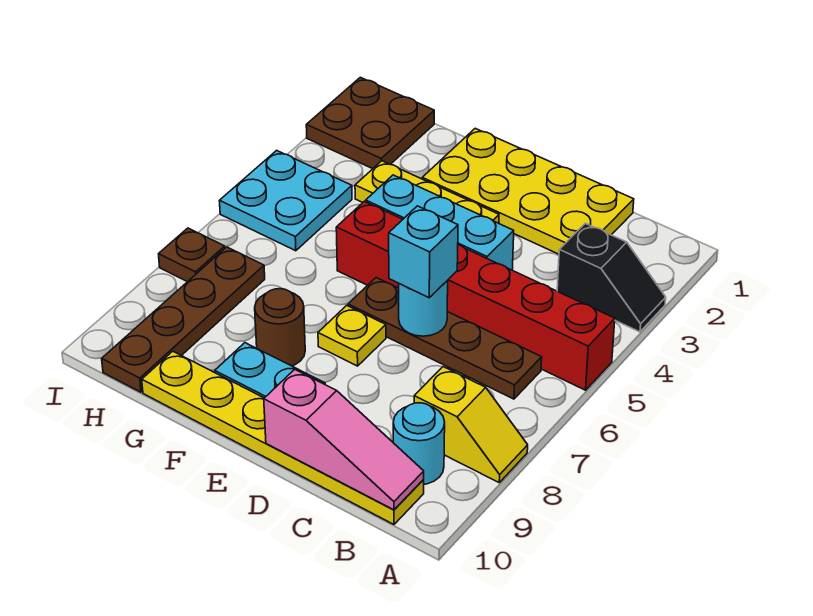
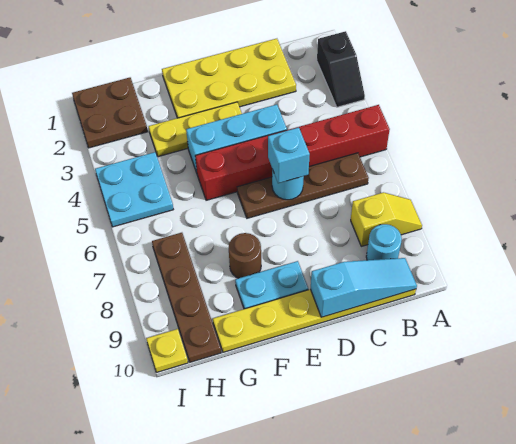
black 1x2 slope [557,223,666,332] -> black 1x2 slope turned to [317,31,365,107]
pink 1x3 slope [264,369,424,510] -> cyan 1x3 slope [311,258,417,317]
yellow 1x1 plate [318,305,386,366] -> yellow 1x1 plate moved to [146,329,188,373]
brown 1x1 plate [159,228,225,282] -> none

